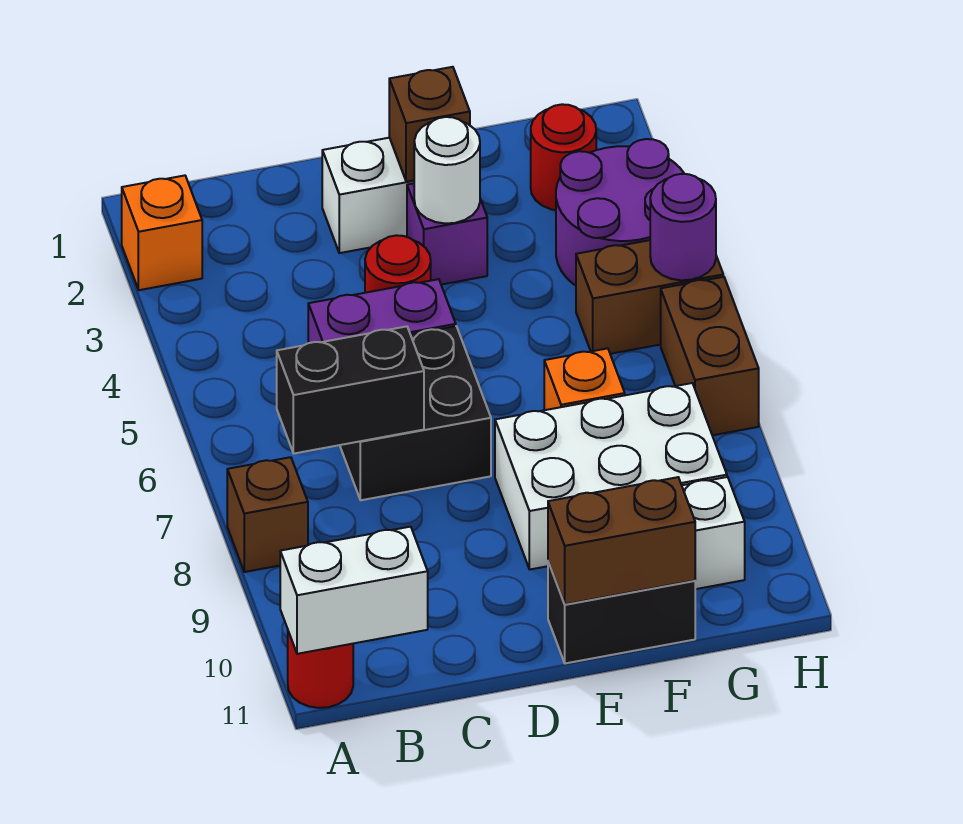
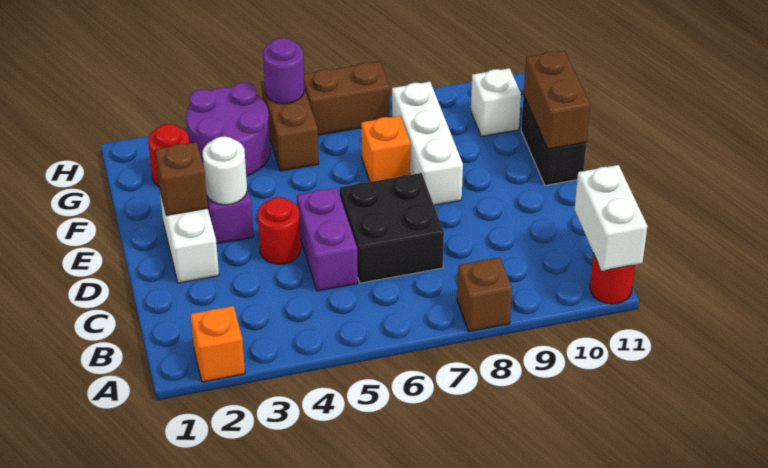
black 1x2 brick [277,326,424,453] -> none
white 2x3 brick [495,383,727,569] -> white 1x3 brick [392,82,463,205]

